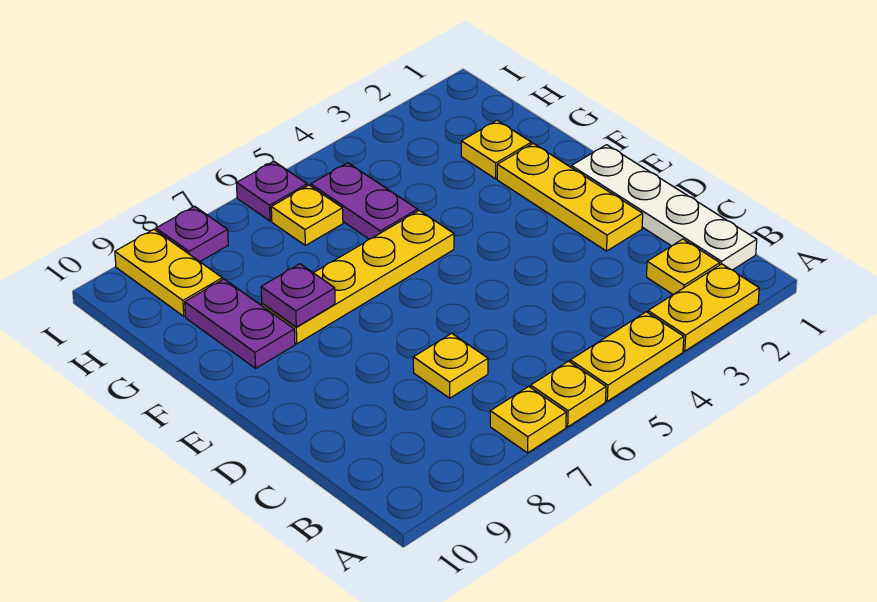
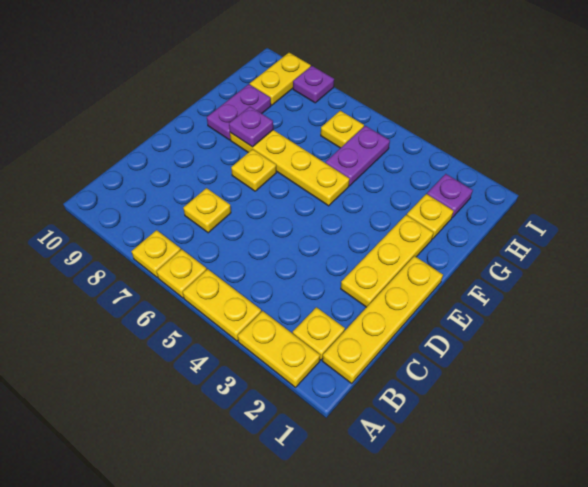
white 1x4 plate [571,145,757,270] -> yellow 1x4 plate [322,256,443,383]
none -> yellow 1x1 plate [231,149,276,191]
purple 1x1 plate [237,162,307,221] -> purple 1x1 plate moved to [427,174,473,217]

